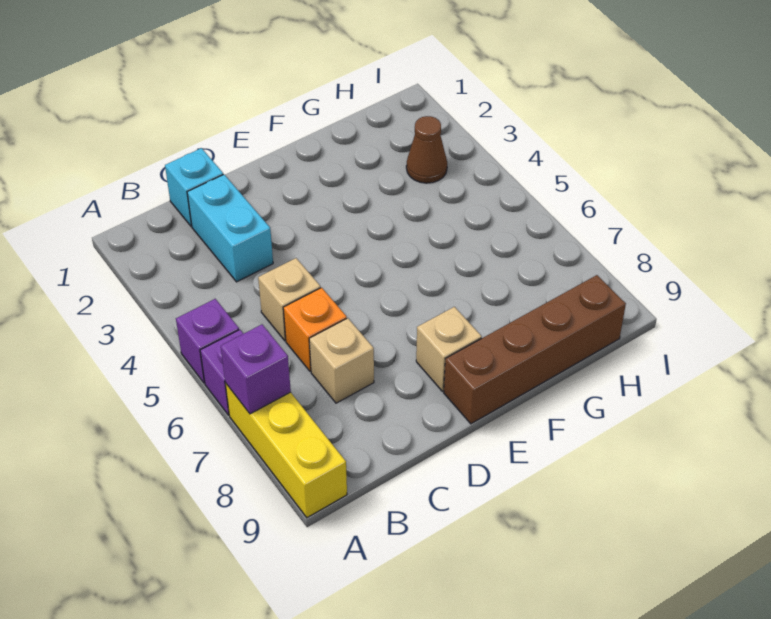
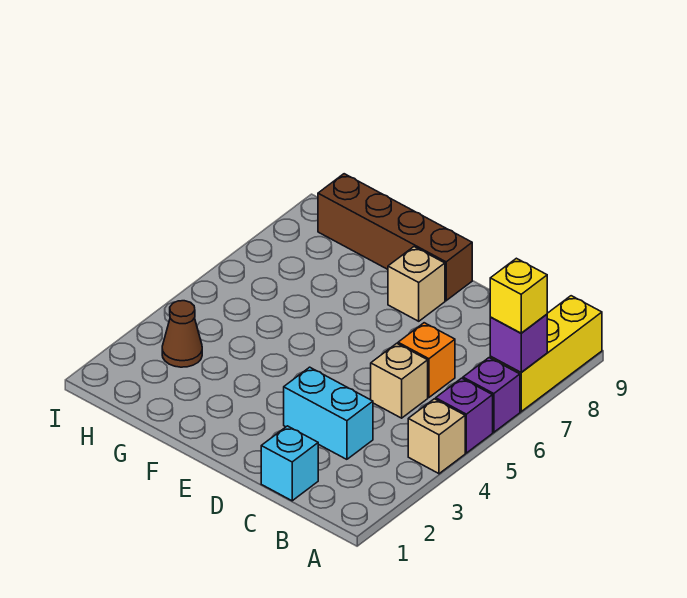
none -> yellow 1x1 brick [490,258,547,333]
cyan 1x2 brick [187,174,273,282] -> cyan 1x2 brick turned to [284,367,373,459]
tan 1x1 brick [309,318,374,403] -> tan 1x1 brick moved to [408,399,465,474]

